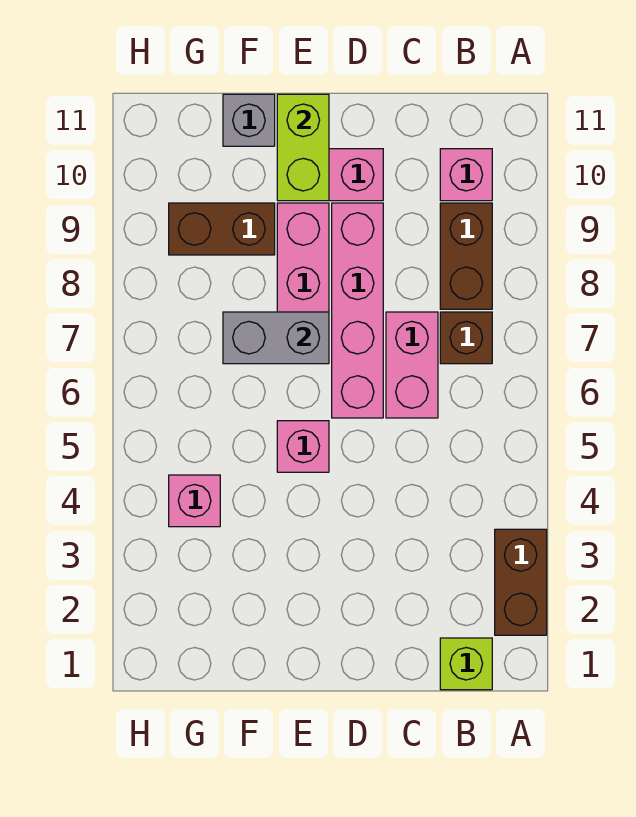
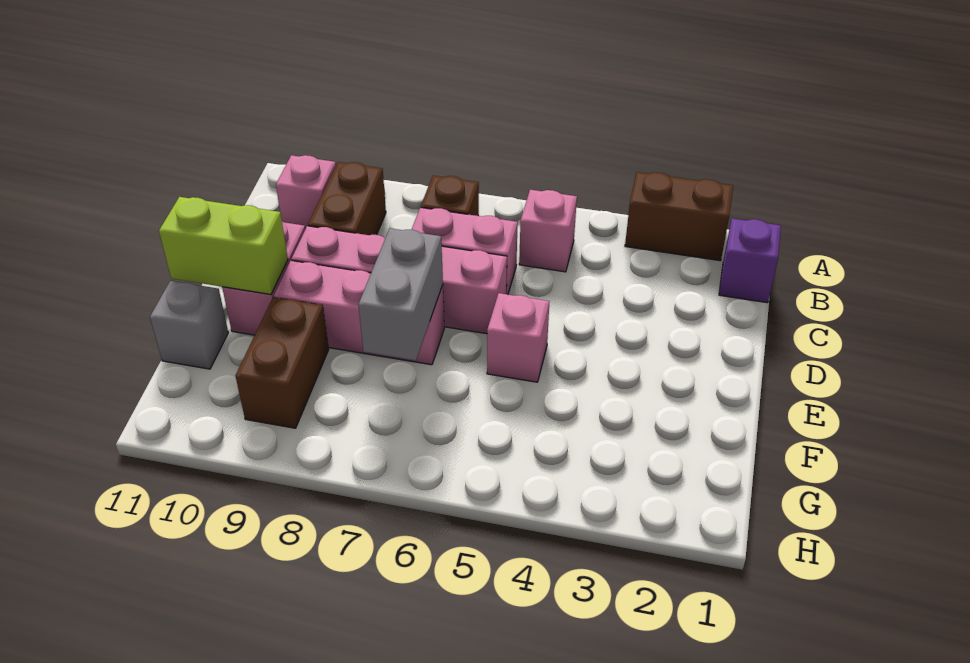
lime 1x1 brick [440,638,492,690] -> purple 1x1 brick [719,218,781,303]
brown 1x2 brick [440,203,492,309] -> brown 1x2 brick turned to [308,162,386,235]
pink 1x1 brick [169,475,220,527] -> pink 1x1 brick moved to [519,190,577,272]

